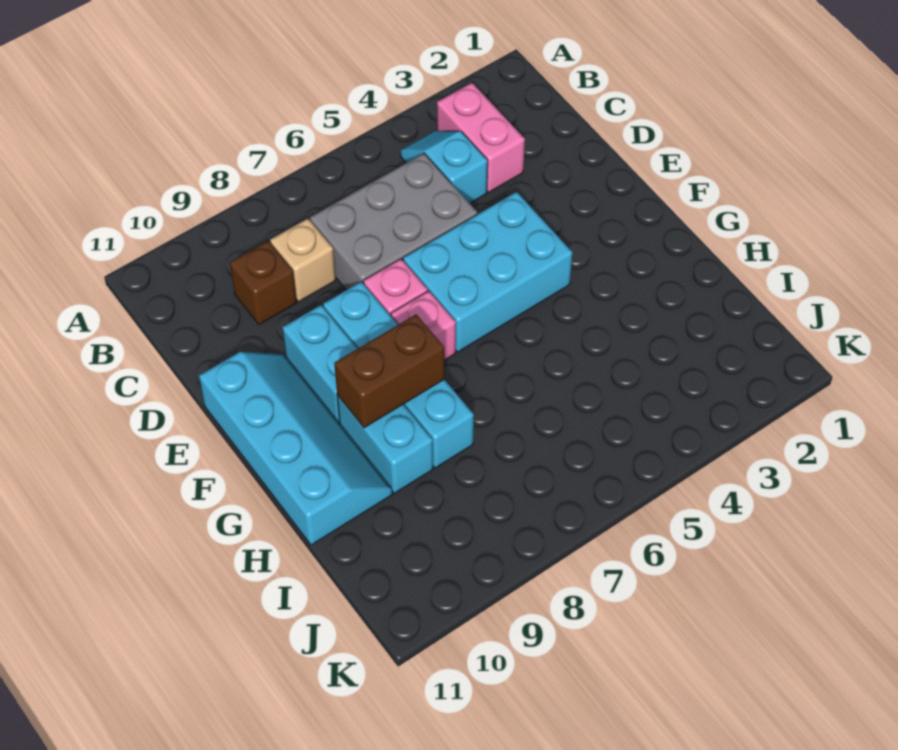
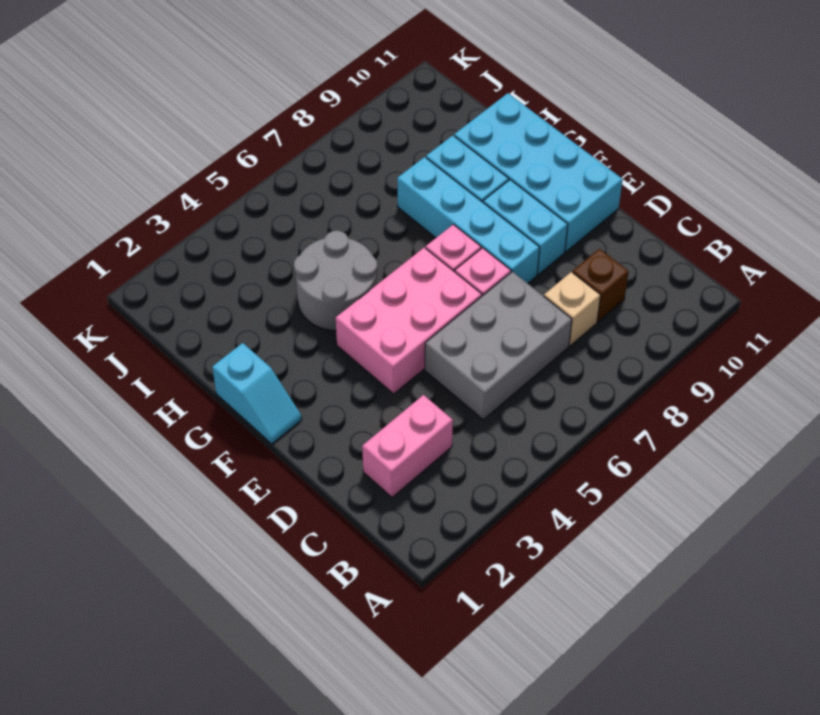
pink 1x2 brick [437,83,525,192] -> pink 1x2 brick turned to [362,395,453,497]
cyan 1x2 slope [400,131,488,203] -> cyan 1x2 slope moved to [212,343,302,444]
cyan 2x3 brick [403,192,573,352] -> pink 2x3 brick [336,248,482,394]
cyan 2x4 slope [199,352,392,545] -> cyan 2x4 brick [454,93,623,252]
none -> grey 2x2 round brick [294,231,377,331]
brown 1x2 brick [334,314,444,428] -> none

